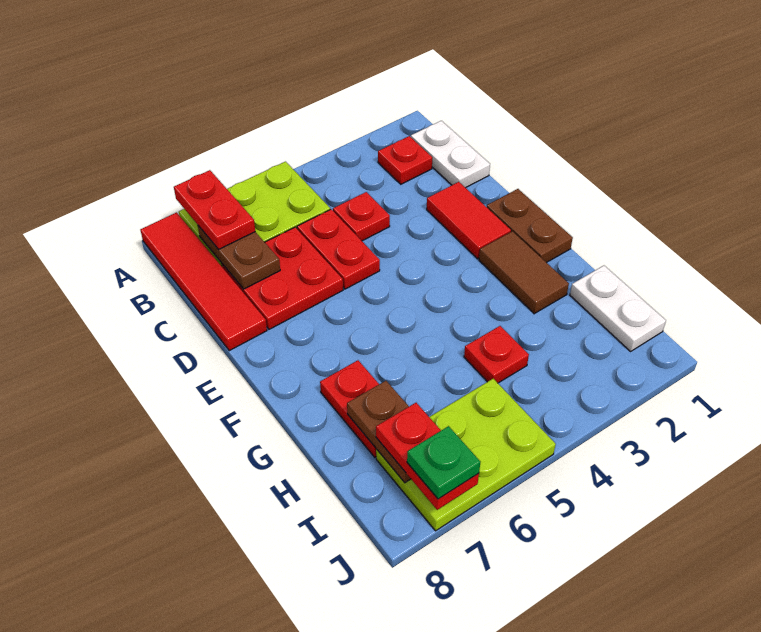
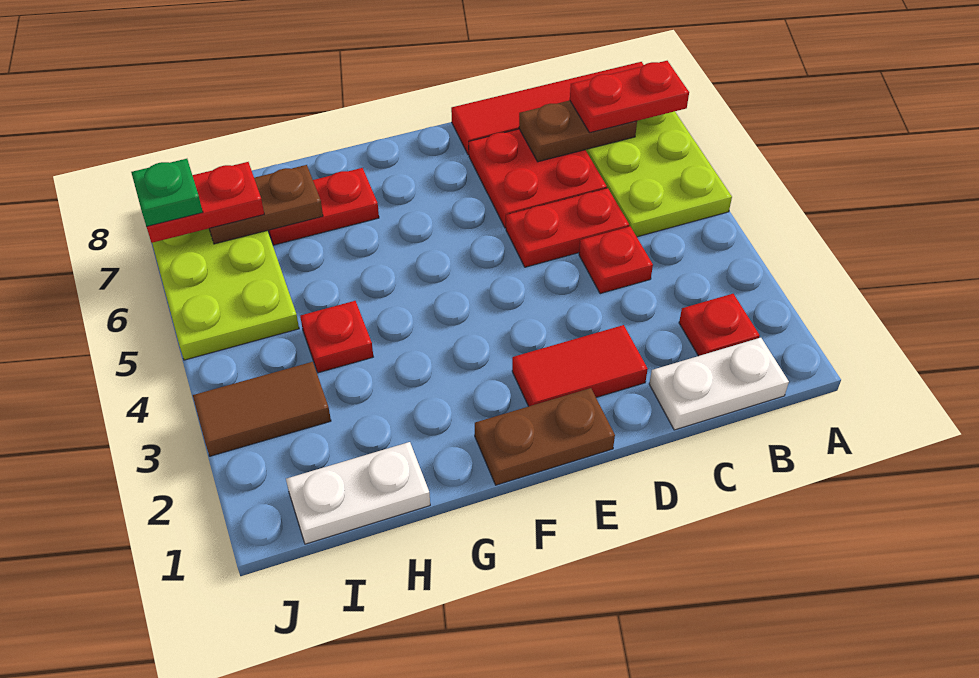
brown 1x2 tile [479,231,569,314] -> brown 1x2 tile moved to [193,362,331,456]

